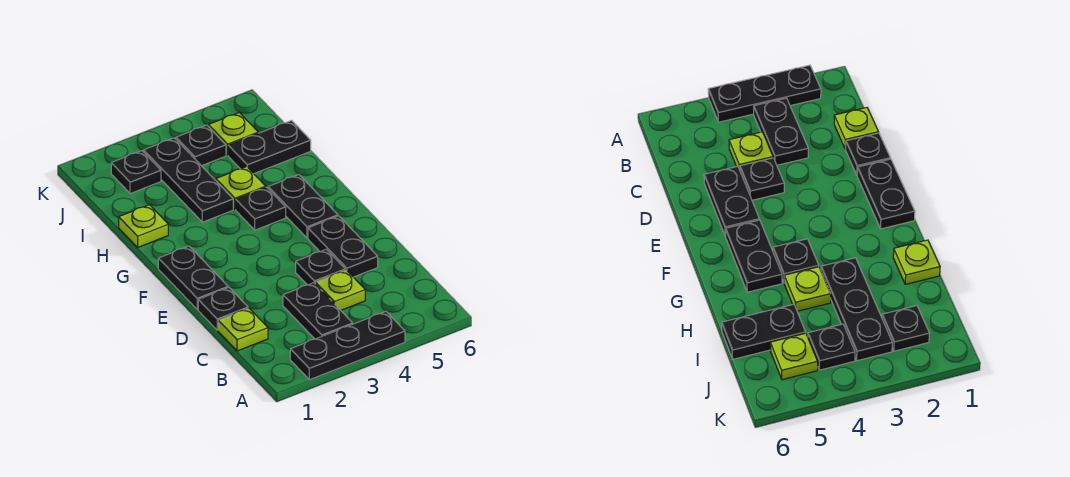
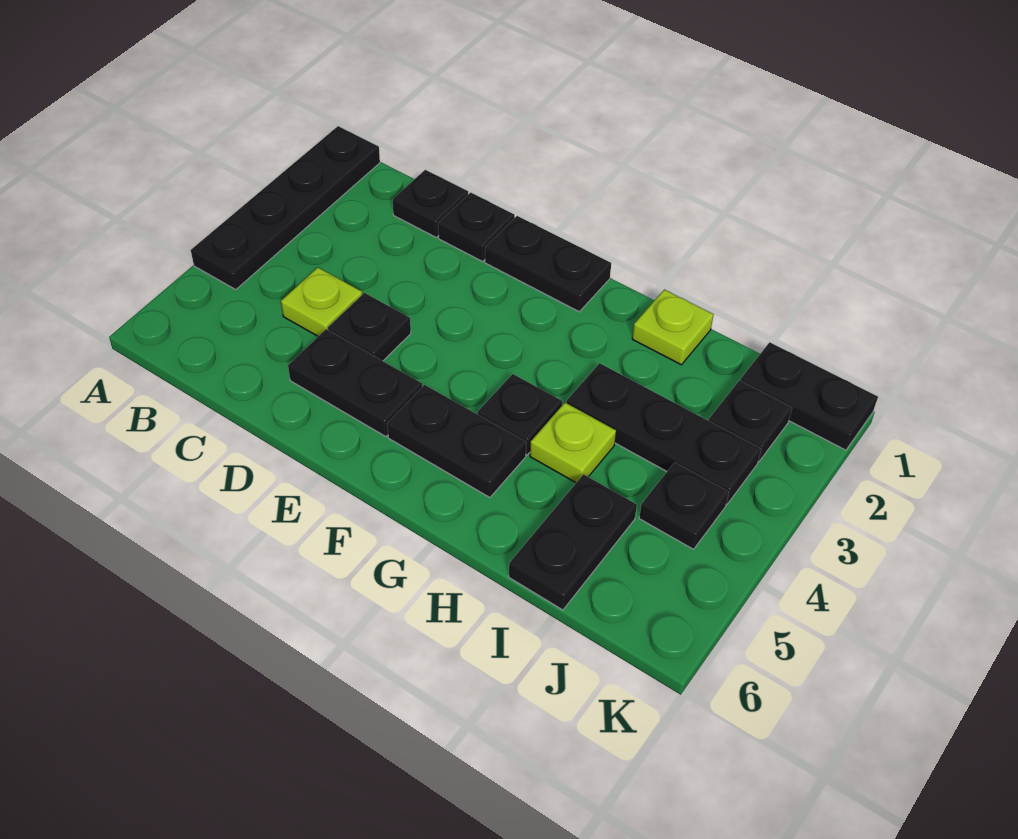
black 1x3 plate [290,312,405,380] -> black 1x4 plate [191,126,380,289]
black 1x2 plate [283,283,353,339] -> black 1x2 plate moved to [740,342,878,450]
lime 1x1 plate [218,308,268,351] -> black 1x1 plate [393,170,468,237]
lime 1x1 plate [208,113,258,155] -> none

